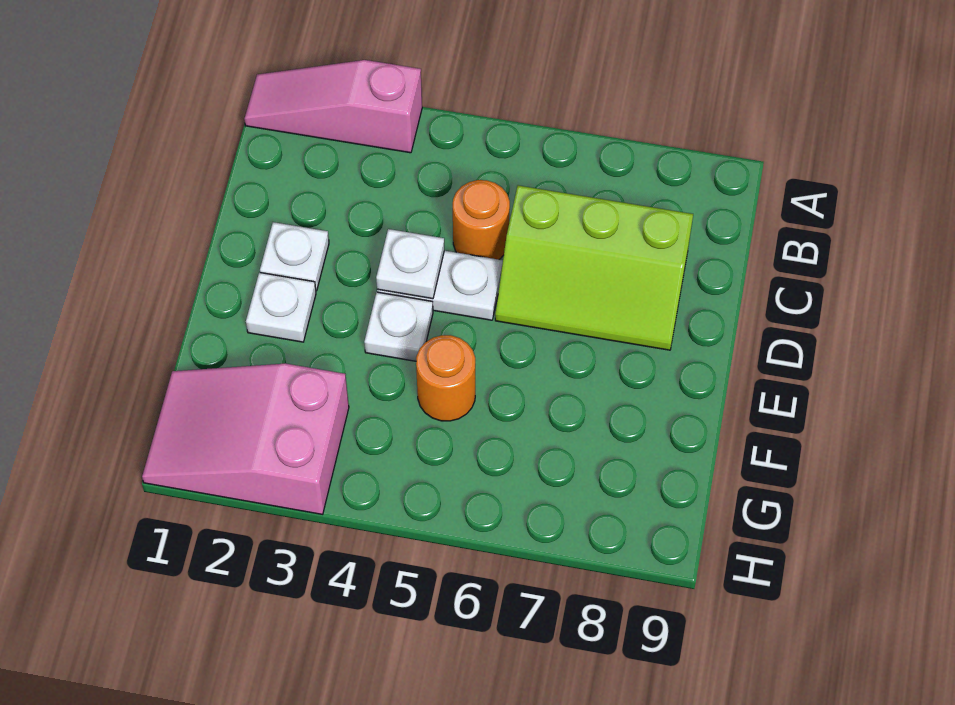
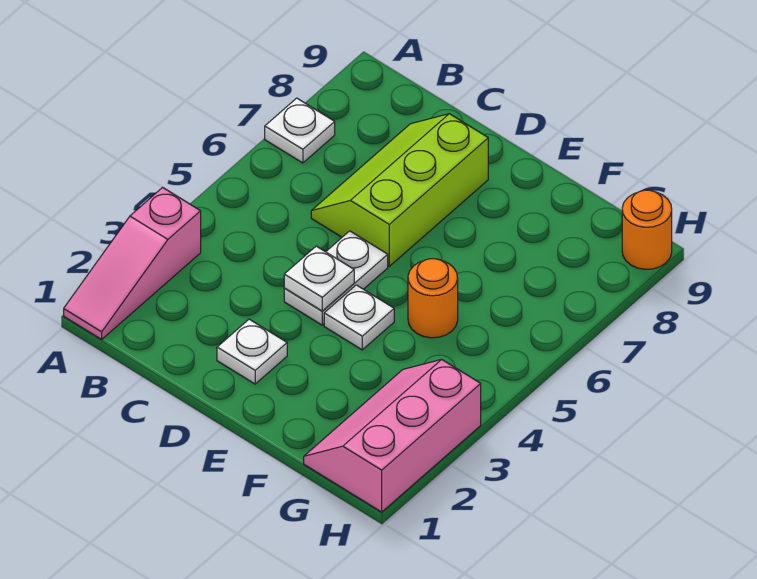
orange 1x1 round brick [453,180,510,260] -> orange 1x1 round brick moved to [622,190,672,269]
lime 2x3 slope [495,185,693,350] -> lime 2x3 slope turned to [311,114,488,266]
white 1x1 plate [246,272,316,342] -> white 1x1 plate moved to [265,98,335,163]
pink 2x3 slope [142,364,349,514] -> pink 2x3 slope turned to [304,360,481,512]

